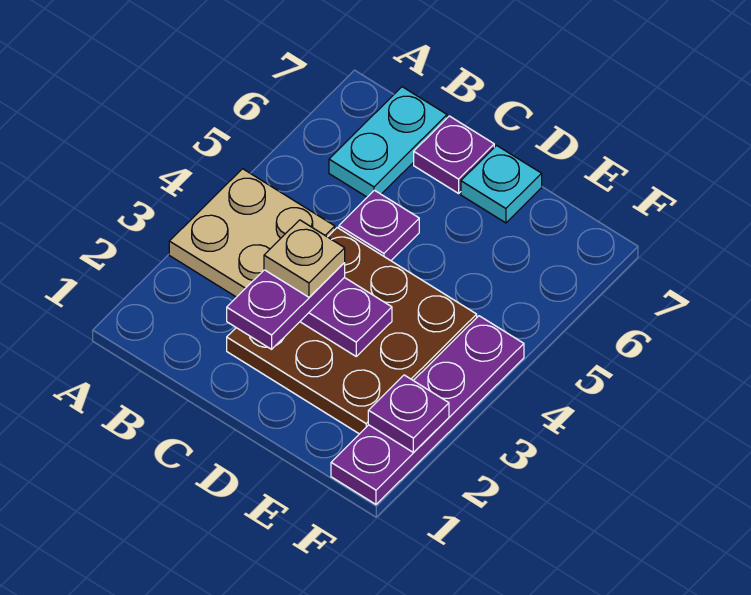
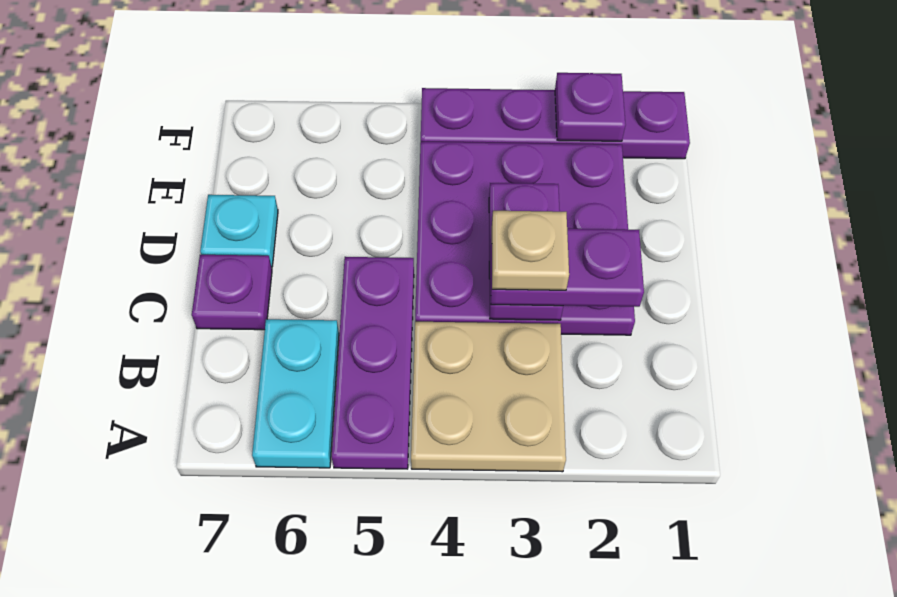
cyan 1x2 plate [329,87,447,197] -> cyan 1x2 plate turned to [252,319,339,468]
brown 3x3 plate [227,228,477,434] -> purple 3x3 plate [415,142,635,335]
purple 1x1 plate [339,190,419,261] -> purple 1x3 plate [332,257,414,469]

